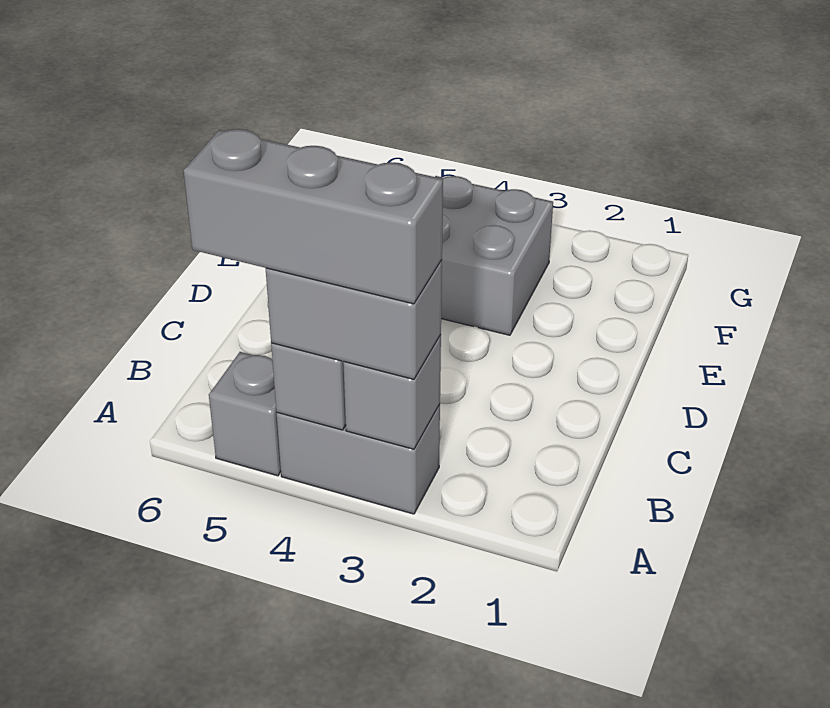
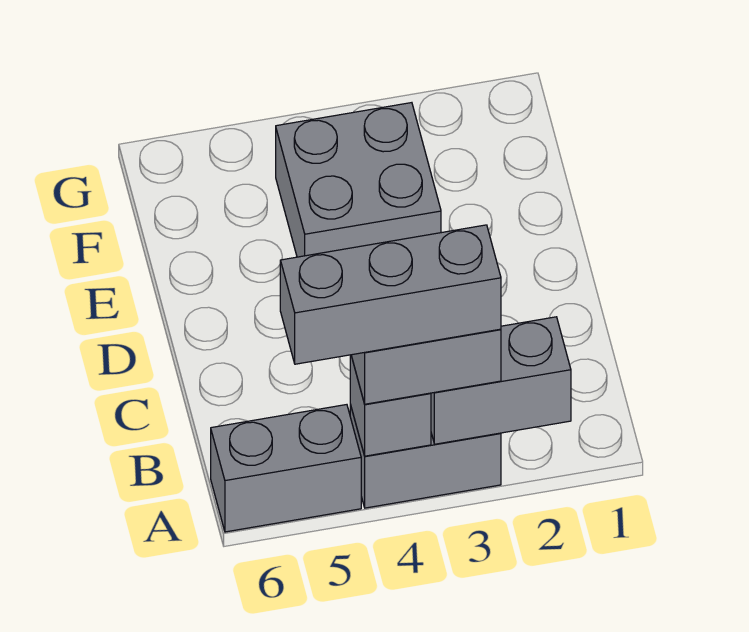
grey 1x1 brick [343,335,441,449] -> grey 1x2 brick [431,317,571,444]
grey 1x1 brick [209,352,281,476] -> grey 1x2 brick [211,405,361,532]

